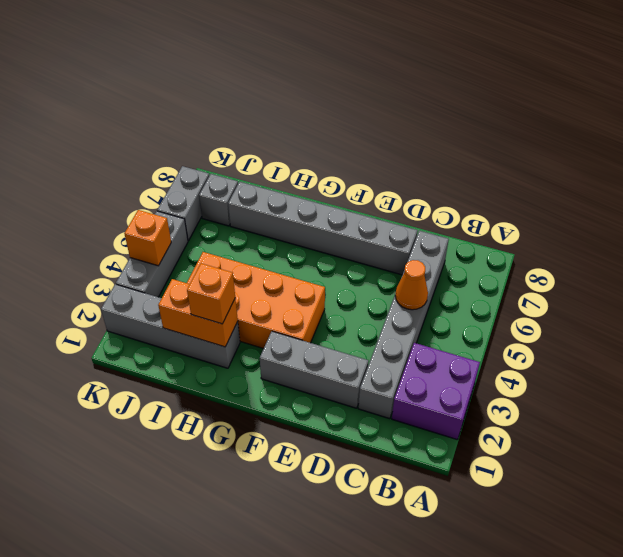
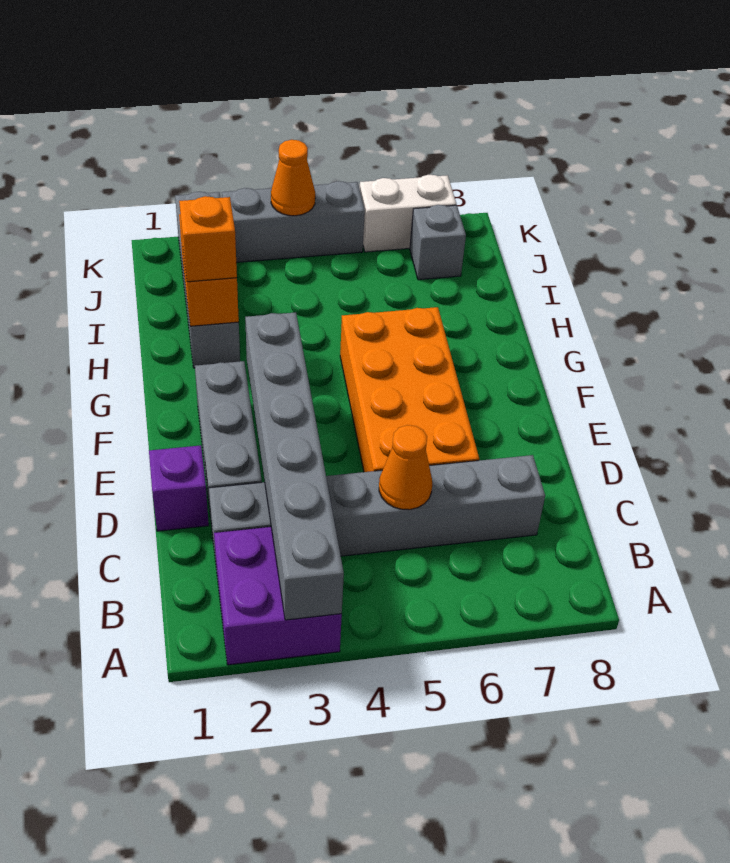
none -> purple 1x1 brick [149,445,209,531]
grey 1x6 brick [228,182,418,275] -> grey 1x6 brick moved to [245,312,344,620]
orange 2x4 brick [187,252,325,349] -> orange 2x4 brick moved to [340,307,479,472]
orange 1x1 brick [124,210,171,266] -> orange 1x1 cone [271,140,315,216]
grey 1x2 brick [157,166,209,241] -> white 1x2 brick [360,175,456,252]

